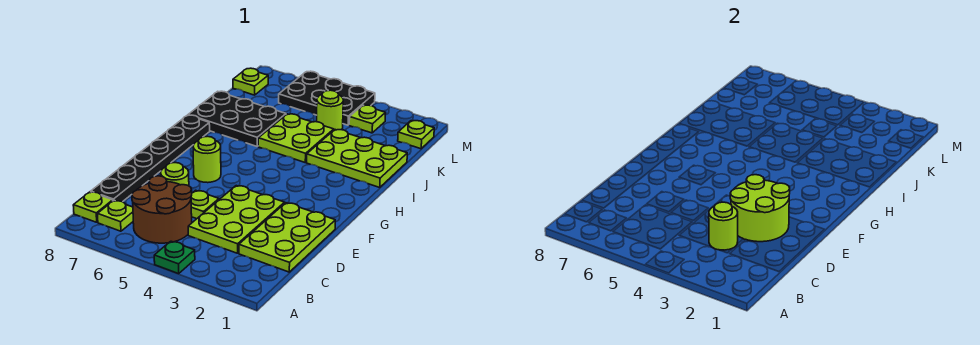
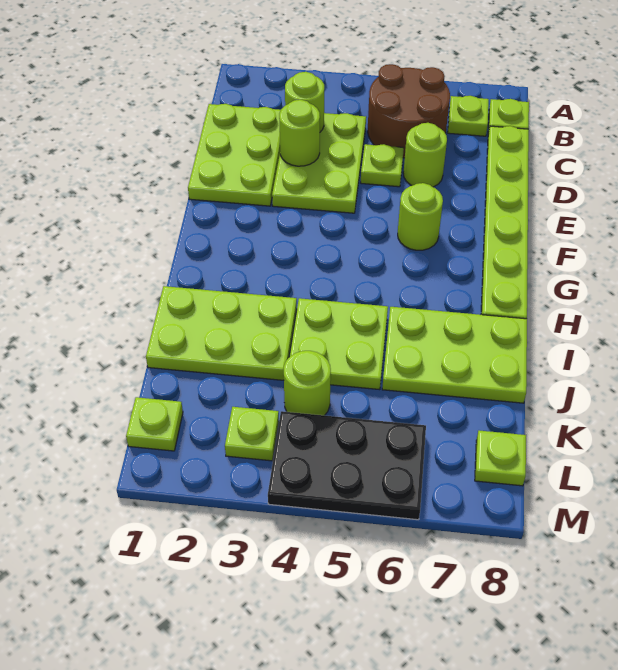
green 1x1 plate [154,241,195,274] -> none
black 1x6 plate [91,115,210,202] -> lime 1x6 plate [481,126,529,319]
lime 2x2 round brick [730,175,790,242] -> lime 1x1 round brick [279,100,320,166]
black 2x3 plate [188,91,286,146] -> lime 2x3 plate [382,307,527,403]

